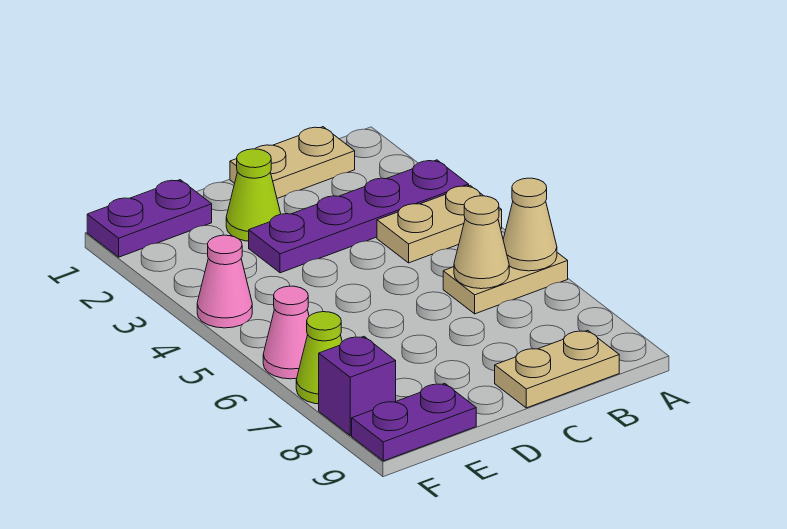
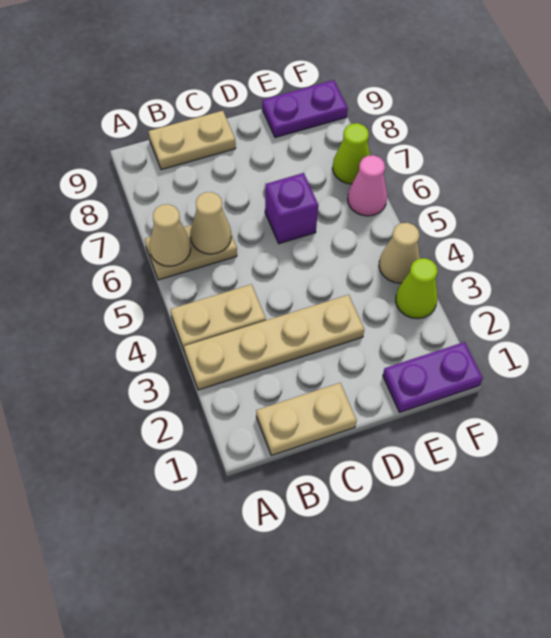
purple 1x4 plate [249,160,469,273] -> tan 1x4 plate [184,295,364,390]
lime 1x1 cone [226,149,281,241] -> lime 1x1 cone moved to [396,258,438,319]
pink 1x1 cone [197,235,252,328] -> tan 1x1 cone [379,223,420,283]
purple 1x1 brick [319,337,396,435] -> purple 1x1 brick moved to [265,173,318,244]

